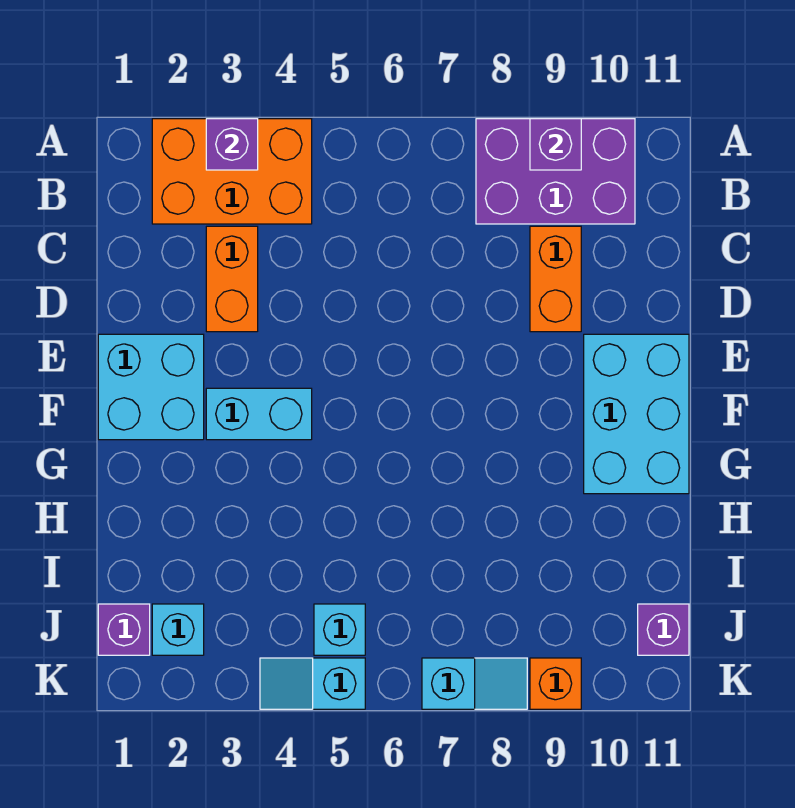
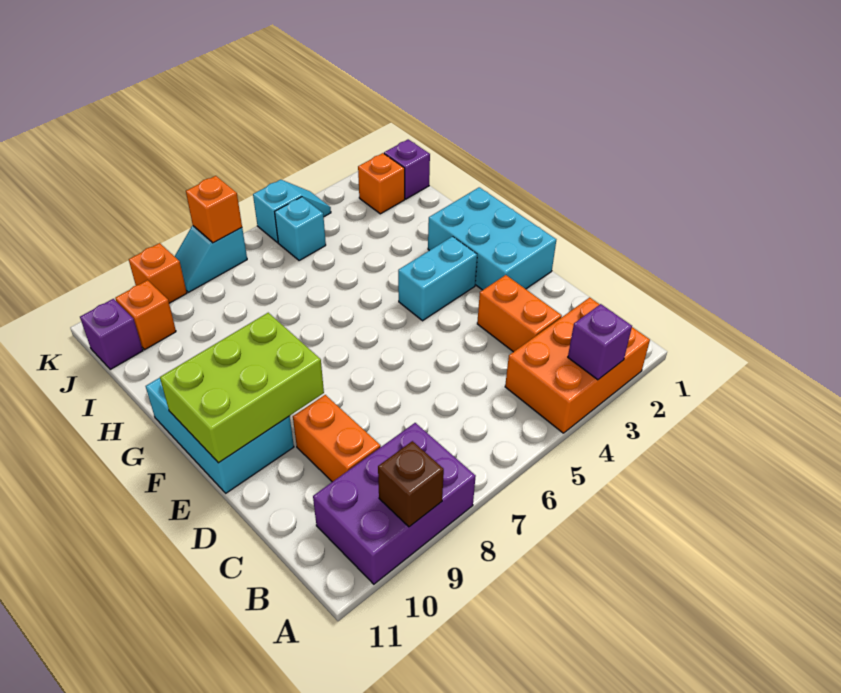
purple 1x1 brick [530,119,581,170] -> brown 1x1 brick [378,441,444,527]
cyan 2x2 brick [98,334,204,440] -> cyan 2x3 brick [428,187,556,290]
none -> lime 2x3 brick [160,313,324,463]
cyan 1x1 brick [152,604,204,655] -> orange 1x1 brick [358,153,405,214]
none -> orange 1x1 brick [115,280,176,350]
none -> orange 1x1 brick [186,176,242,243]

